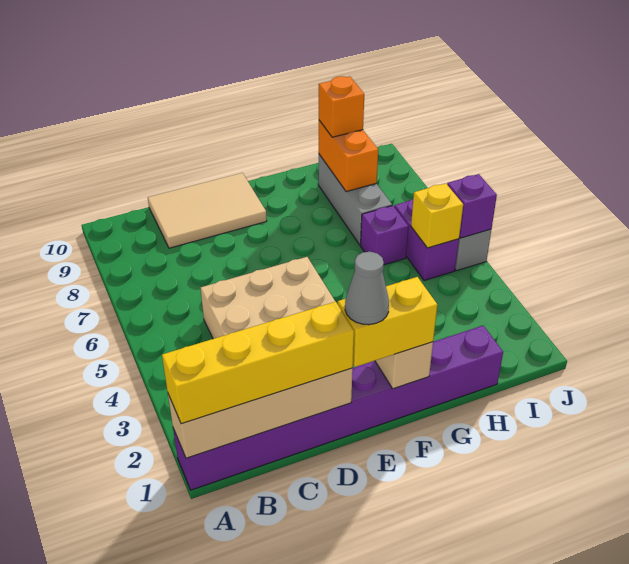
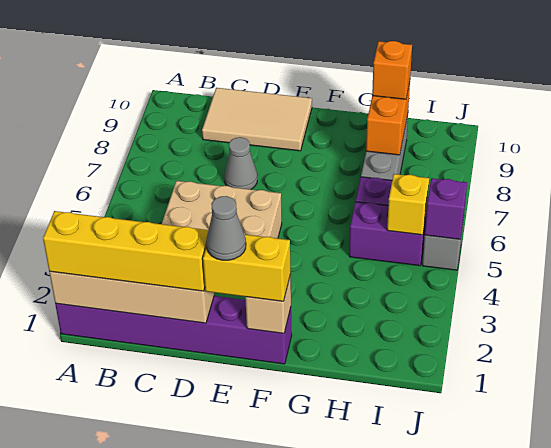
purple 1x8 brick [173,326,503,490] -> purple 1x6 brick [55,296,292,364]
none -> grey 1x1 cone [224,137,257,189]
purple 1x2 brick [394,199,459,281] -> purple 1x2 brick turned to [349,202,426,266]

